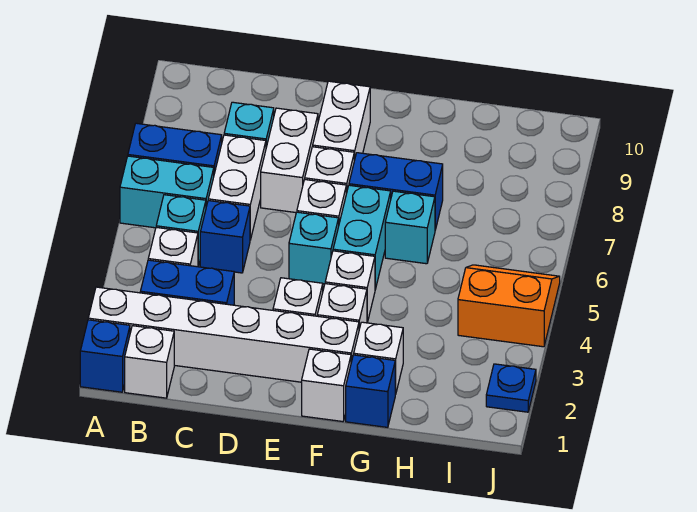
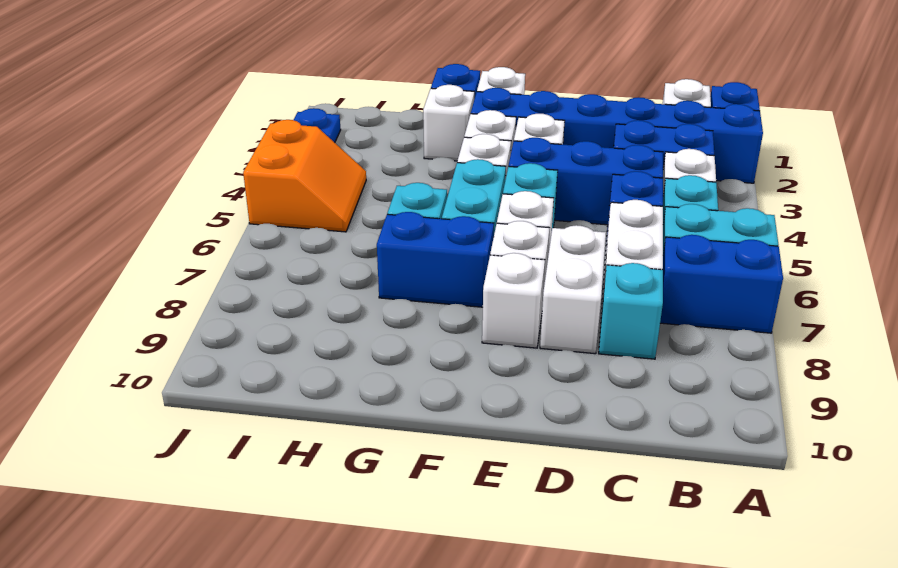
white 1x6 brick [88,287,359,382] -> blue 1x6 brick [471,88,763,183]
none -> blue 1x3 brick [509,138,663,225]
white 1x2 brick [313,81,370,160] -> white 1x1 brick [482,253,545,348]
orange 2x2 slope [458,265,560,347] -> orange 2x2 slope turned to [243,120,366,232]

